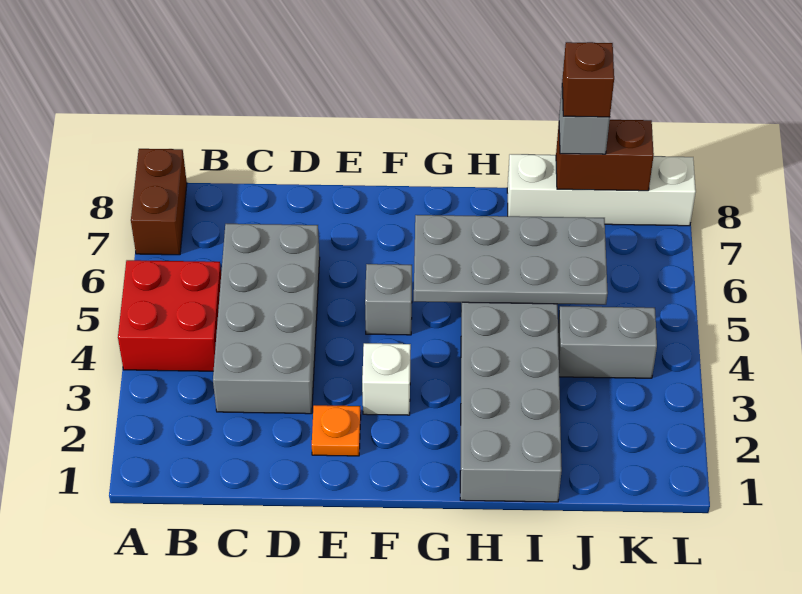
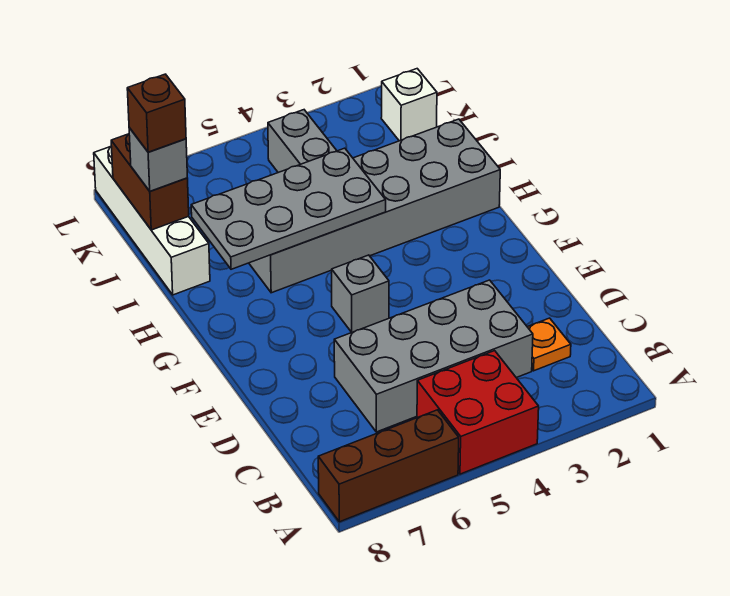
brown 1x2 brick [131,149,187,255] -> brown 1x3 brick [318,410,459,522]
orange 1x1 plate [312,405,361,456] -> orange 1x1 plate moved to [528,318,571,371]
white 1x1 brick [362,343,411,415] -> white 1x1 brick moved to [381,69,437,141]
grey 2x4 plate [414,215,608,305] -> grey 2x4 plate turned to [191,148,386,269]

